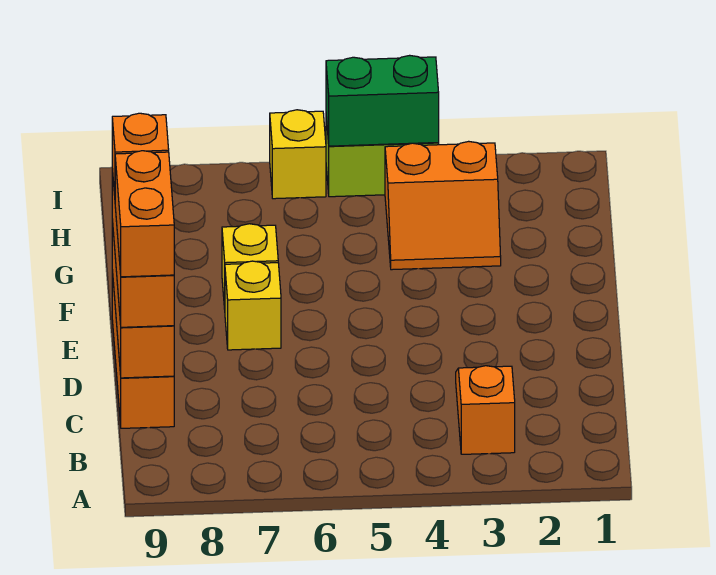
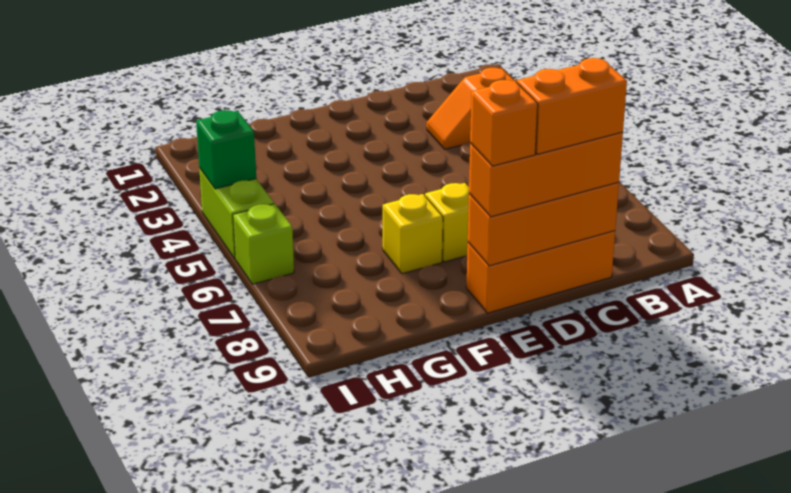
orange 2x2 slope [385,141,501,270] -> none
green 1x2 brick [326,55,439,146] -> green 1x1 brick [196,110,256,189]
yellow 1x1 brick [270,110,326,199] -> lime 1x1 brick [233,204,294,284]

